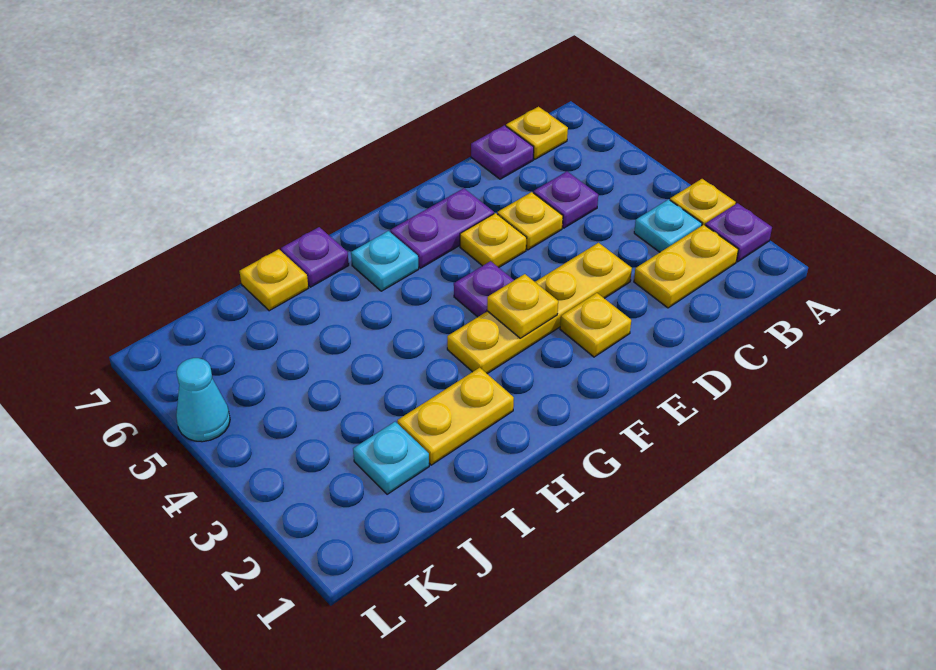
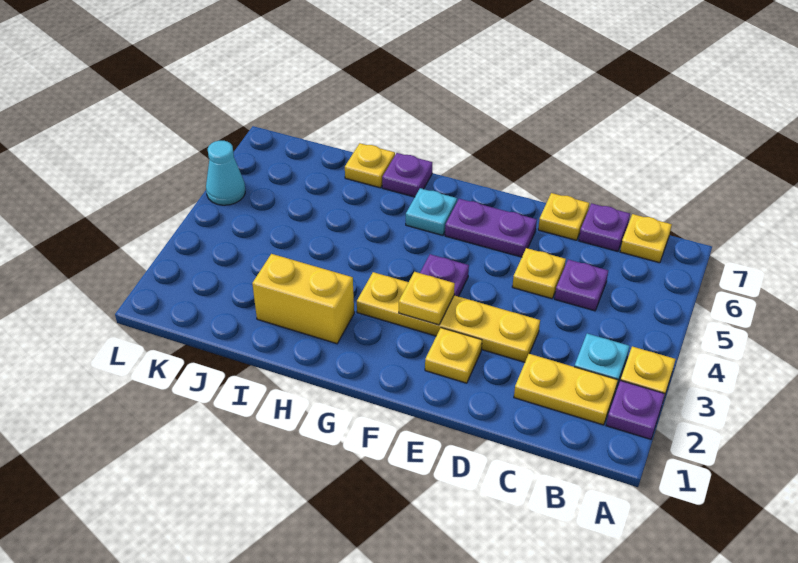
yellow 1x1 plate [460,213,527,267] -> yellow 1x1 plate moved to [538,193,589,240]
yellow 1x2 plate [397,368,514,465] -> yellow 1x2 brick [252,254,354,344]
cyan 1x1 plate [353,422,429,494] -> none

